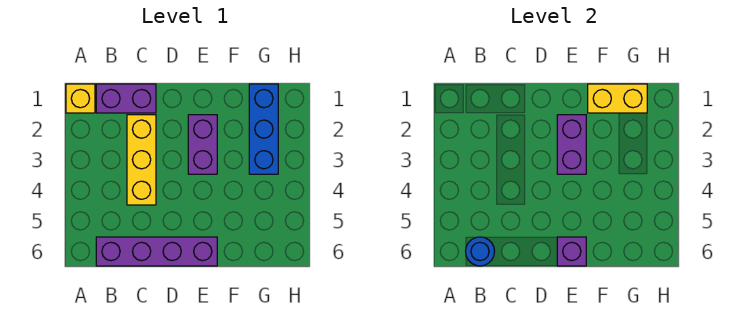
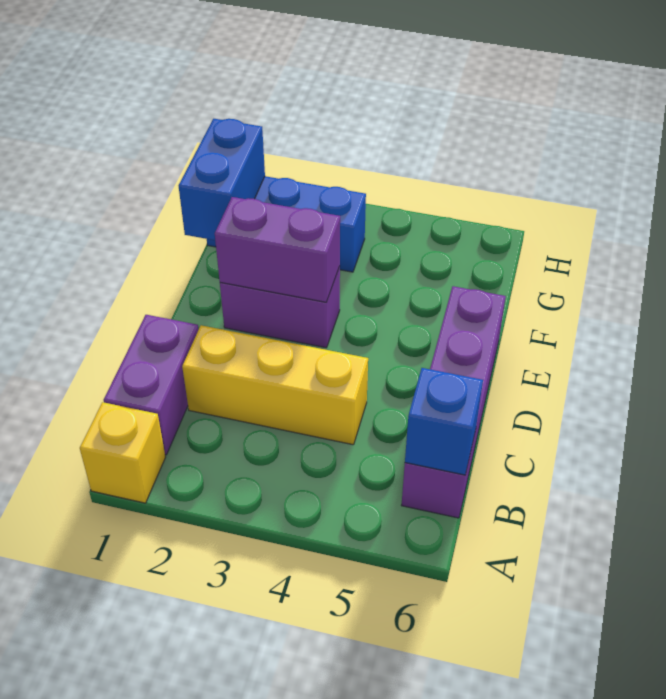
blue 1x1 round brick [466,237,495,266] -> blue 1x1 brick [405,368,483,475]
purple 1x1 brick [557,237,586,266] -> none
yellow 1x2 brick [588,84,647,113] -> blue 1x2 brick [179,119,265,240]

